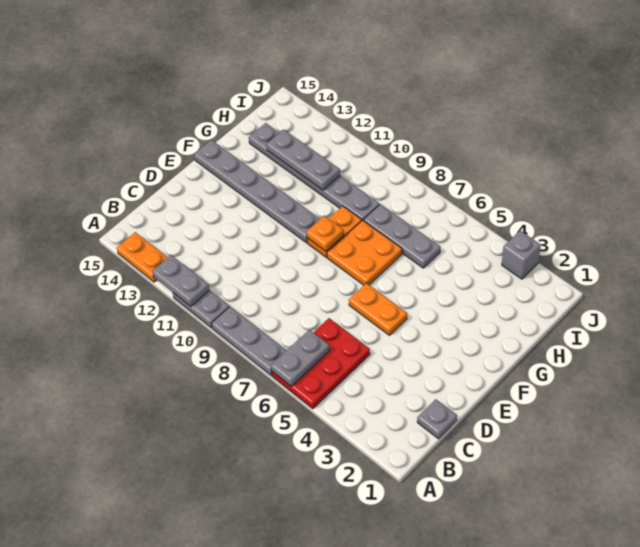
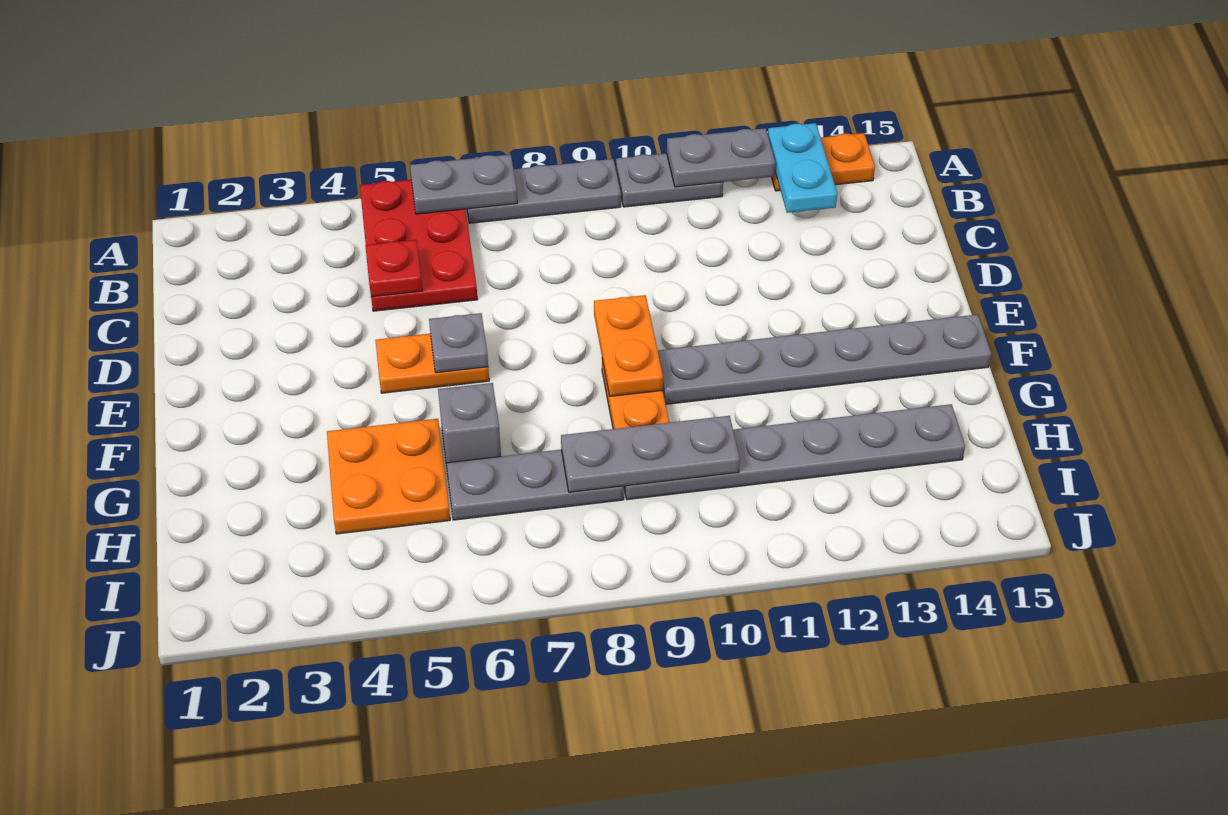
grey 1x2 plate [271,330,330,386] -> grey 1x2 plate turned to [410,154,517,214]
none -> cyan 1x2 plate [768,123,837,213]
grey 1x1 plate [417,399,457,439] -> grey 1x1 plate moved to [429,313,488,373]
none -> red 1x1 plate [365,240,423,297]
orange 2x2 plate [327,220,402,285] -> orange 2x2 plate moved to [327,419,450,534]
orange 1x1 plate [307,216,343,251] -> orange 1x2 plate [594,295,663,396]
grey 1x3 plate [266,129,340,190] -> grey 1x3 plate moved to [561,416,740,492]
grey 1x1 brick [502,231,541,279] -> grey 1x1 brick moved to [438,383,501,466]

